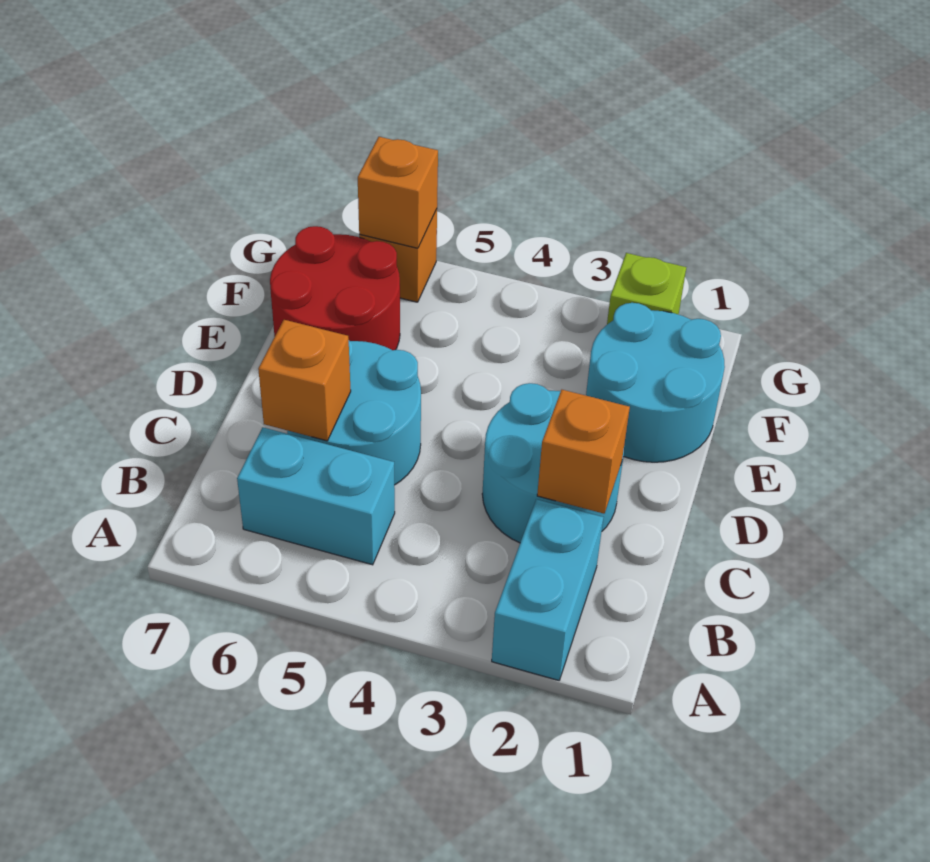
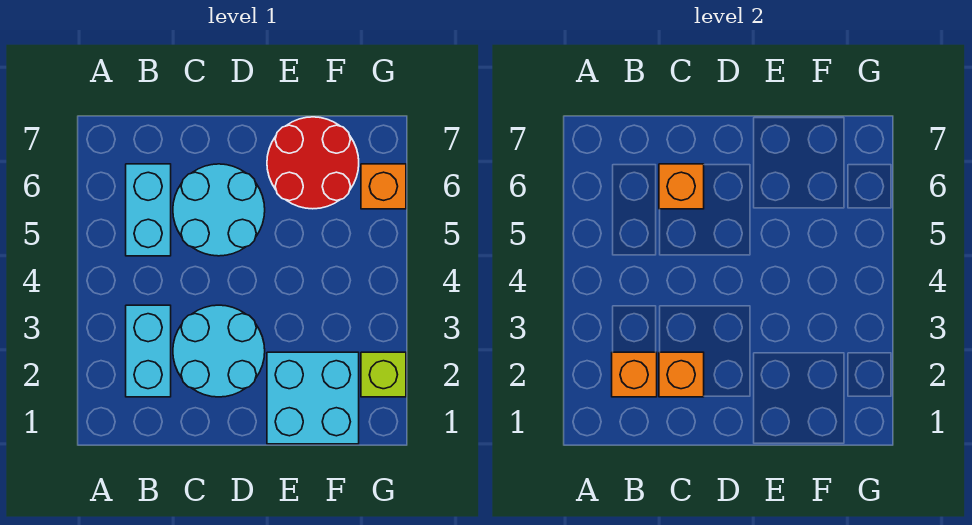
cyan 1x2 brick [492,499,603,680] -> cyan 1x2 brick turned to [126,305,171,397]
cyan 2x2 round brick [586,303,725,462] -> cyan 2x2 brick [267,352,359,444]
orange 1x1 brick [358,137,438,248] -> orange 1x1 brick moved to [612,352,657,397]

